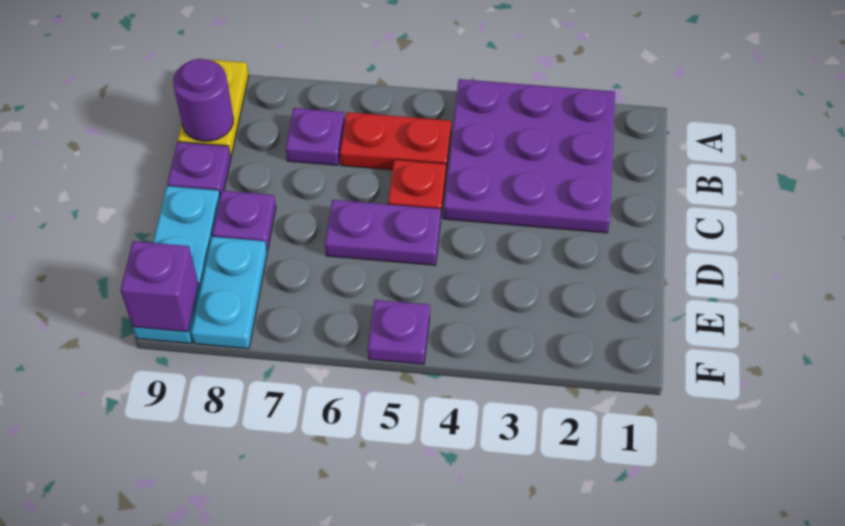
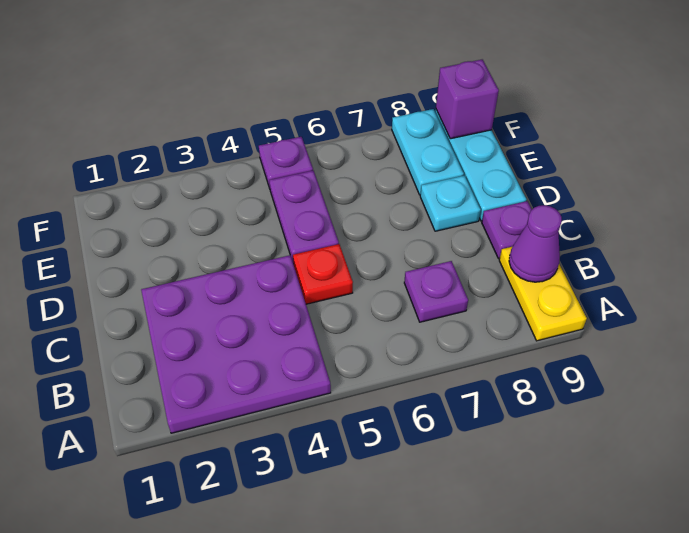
red 1x2 plate [340,112,451,171] -> none
purple 1x1 round brick [173,59,233,141] -> purple 1x1 cone [509,205,562,282]
purple 1x2 plate [325,200,441,265] -> purple 1x2 plate turned to [269,171,339,264]
purple 1x1 plate [212,191,276,251] -> cyan 1x1 plate [420,176,481,231]

